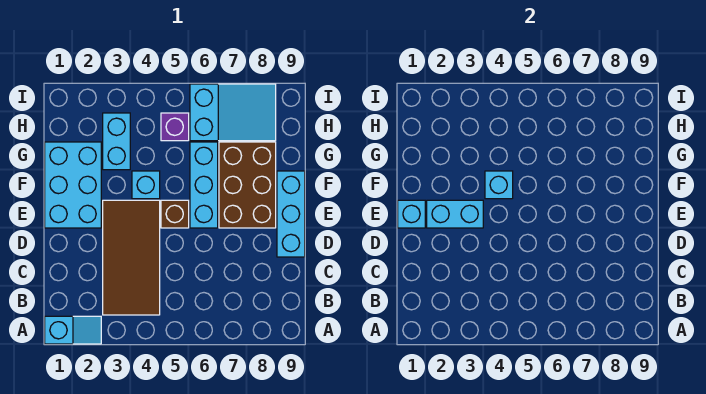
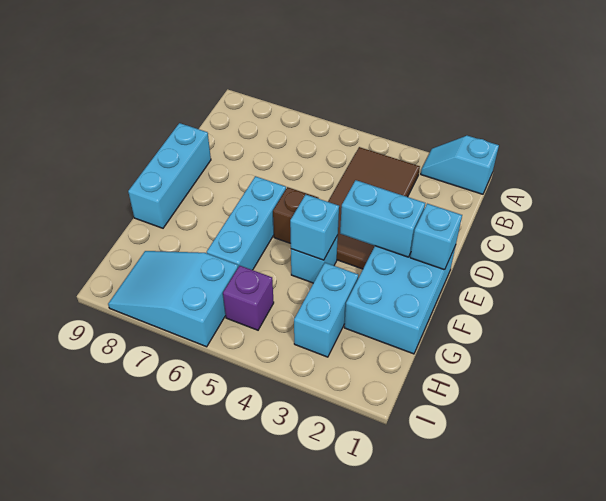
brown 2x3 brick [219,142,276,228] -> none

